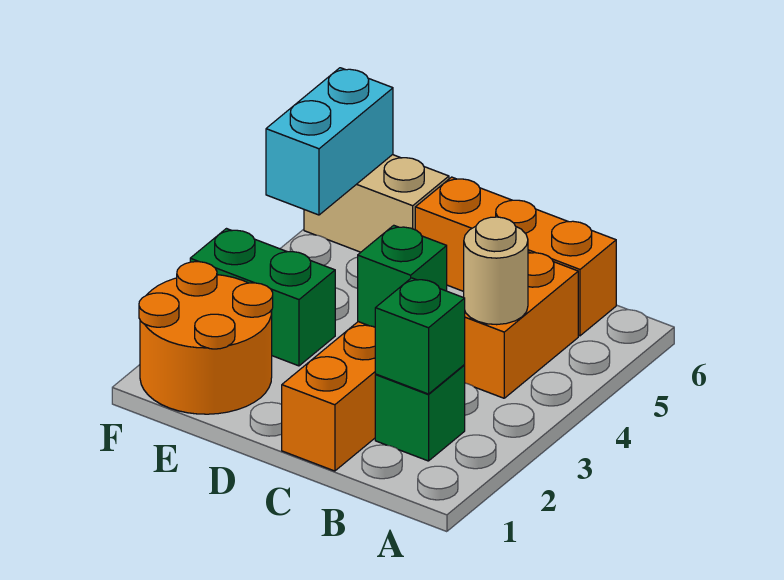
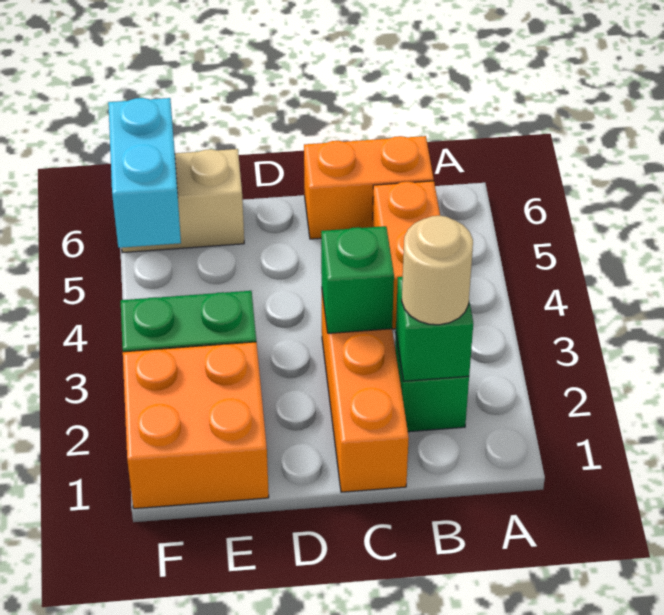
tan 1x1 round brick [464,217,528,325] -> tan 1x1 round brick moved to [402,216,473,325]
orange 1x3 brick [415,177,616,336] -> orange 1x2 brick [304,136,434,239]
orange 2x2 round brick [139,262,273,414] -> orange 2x2 brick [123,342,269,509]

